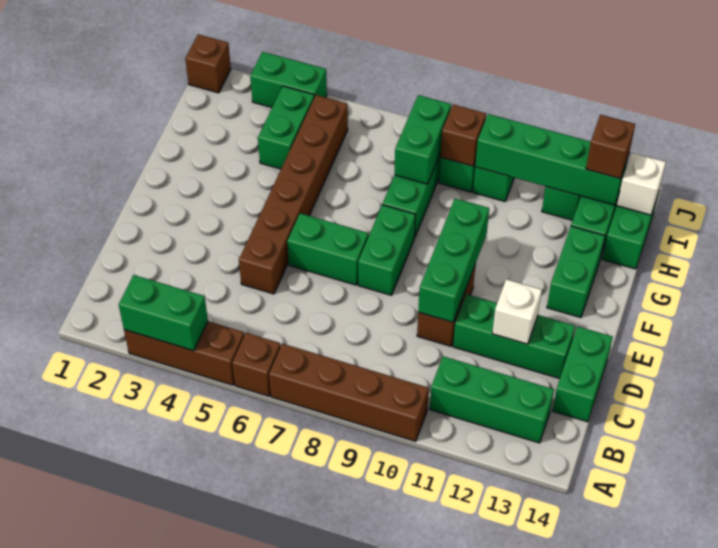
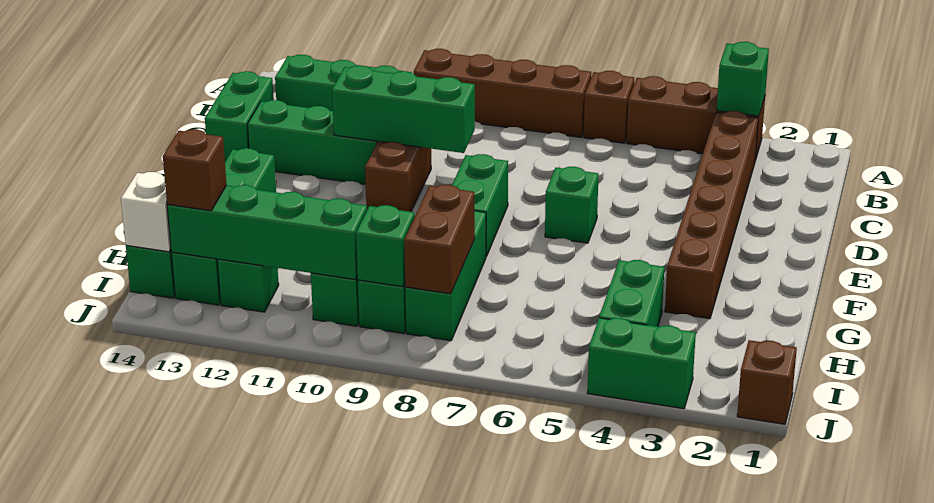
green 1x2 brick [119,275,208,351] -> green 1x1 brick [717,42,769,116]
brown 1x6 brick [239,95,348,294] -> brown 1x6 brick moved to [665,111,758,319]
green 1x3 brick [418,198,489,322] -> green 1x3 brick turned to [332,66,475,153]
white 1x1 brick [492,279,542,344] -> none
green 1x2 brick [287,213,368,285] -> green 1x1 brick [545,167,599,243]
green 1x2 brick [394,95,451,184] -> brown 1x2 brick [404,185,475,294]
brown 1x1 brick [441,105,486,166] -> green 1x1 brick [356,205,415,287]

